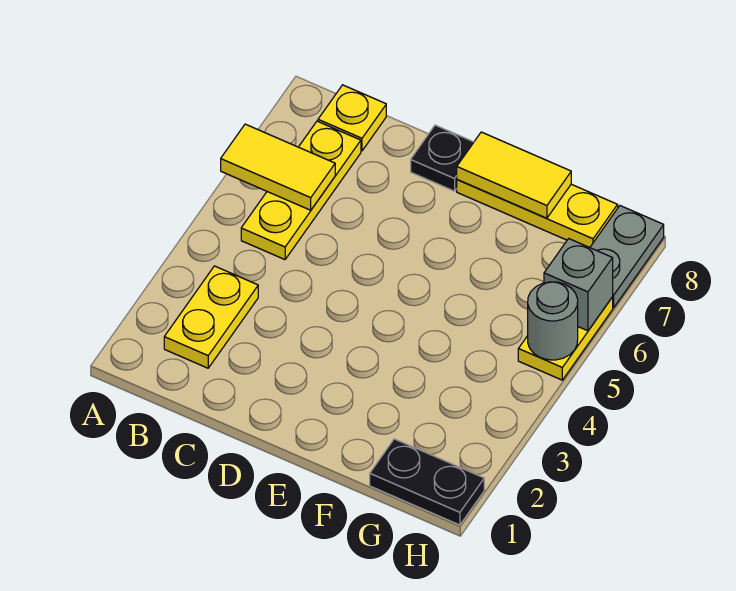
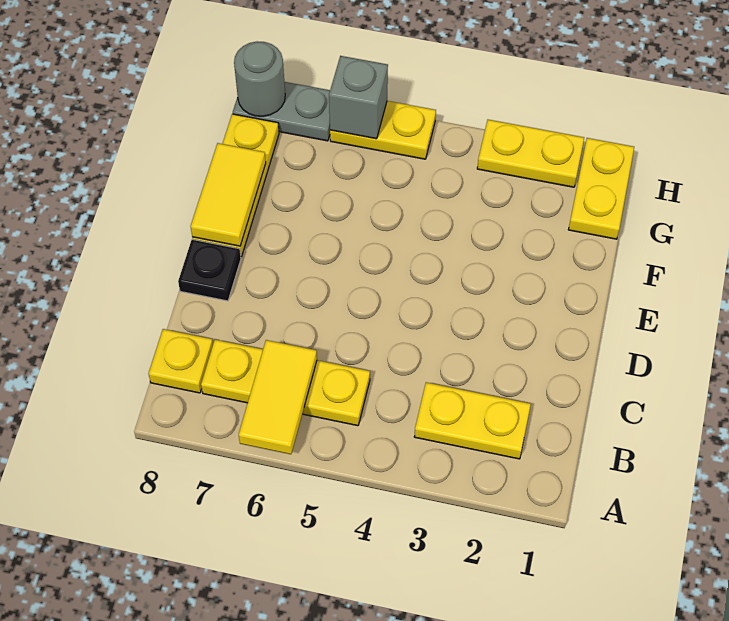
black 1x2 plate [370,439,484,525] -> yellow 1x2 plate [568,138,634,239]
none -> yellow 1x2 plate [477,120,584,187]
grey 1x1 round brick [528,282,578,360] -> grey 1x1 round brick moved to [234,41,285,116]

